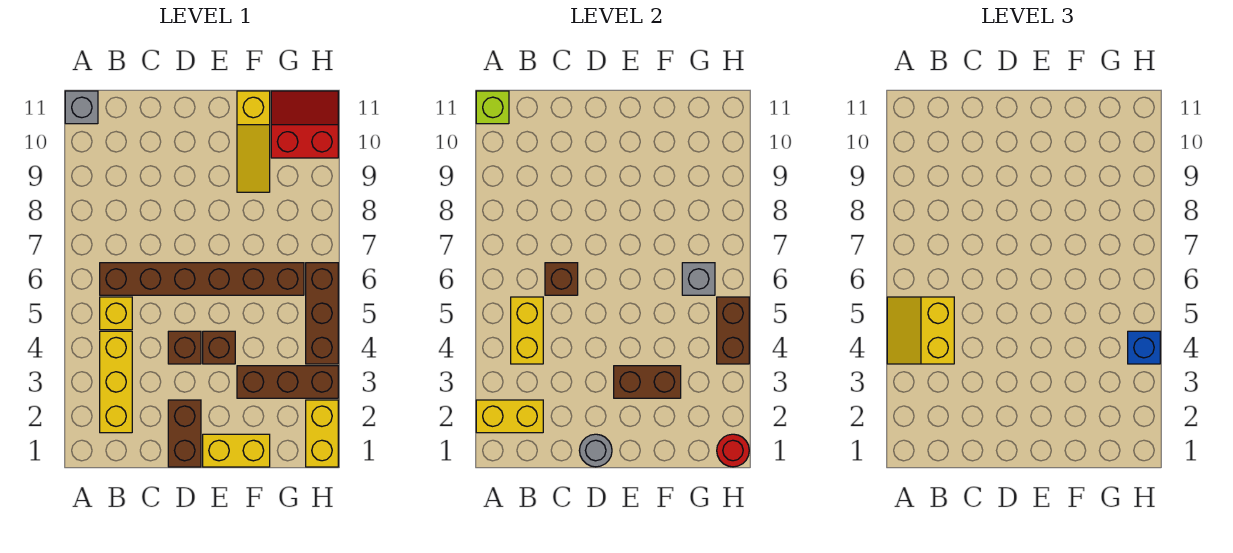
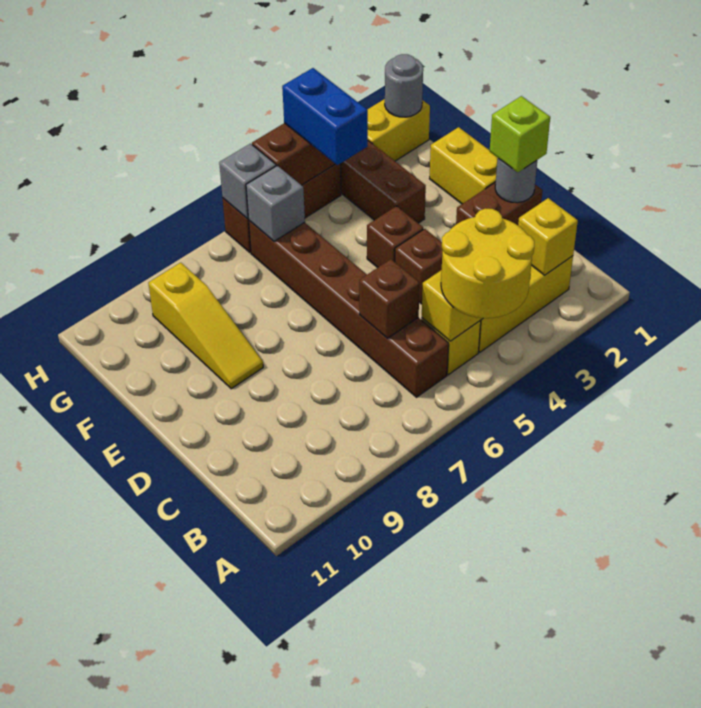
yellow 1x2 brick [476,400,543,433] -> yellow 1x1 brick [518,198,578,275]
yellow 2x2 slope [887,297,954,364] -> yellow 2x2 round brick [441,208,534,318]
grey 1x1 brick [65,91,98,124] -> grey 1x1 brick moved to [219,144,276,219]
lime 1x1 brick [476,91,509,124] -> lime 1x1 brick moved to [490,96,550,172]
brown 1x2 brick [614,366,681,398] -> none
yellow 1x3 slope [237,91,270,192] -> yellow 1x3 slope turned to [148,263,263,389]
red 2x2 slope [271,91,338,158] -> none
red 1x1 round brick [717,434,749,467] -> grey 1x1 round brick [385,54,423,117]
blue 1x1 brick [1128,331,1160,364] -> blue 1x2 brick [282,68,368,165]

